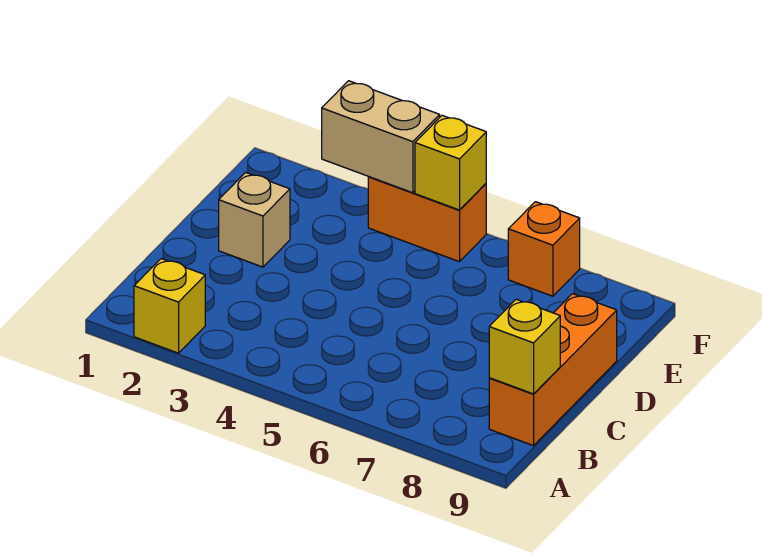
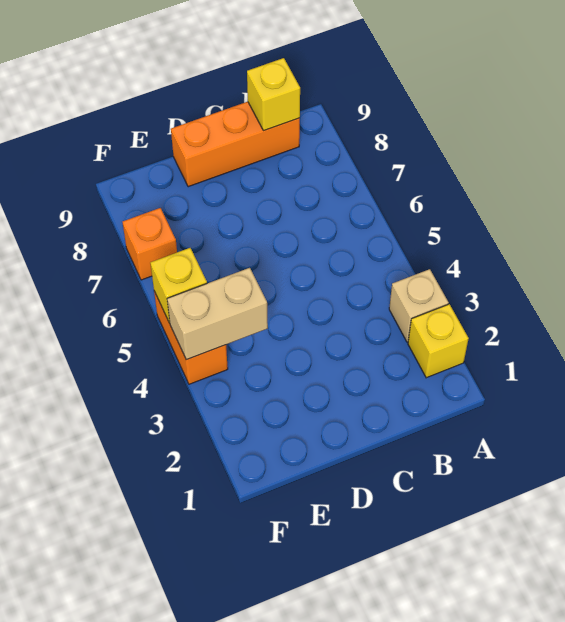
tan 1x1 brick [219,173,290,267] -> tan 1x1 brick moved to [389,269,449,342]
tan 1x2 brick [322,81,440,193] -> tan 1x2 brick turned to [167,268,268,360]

